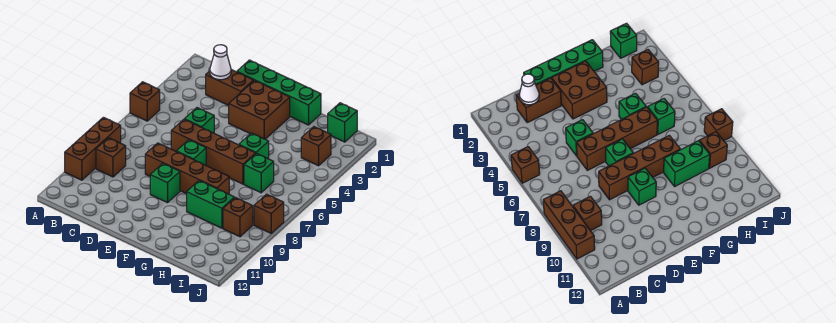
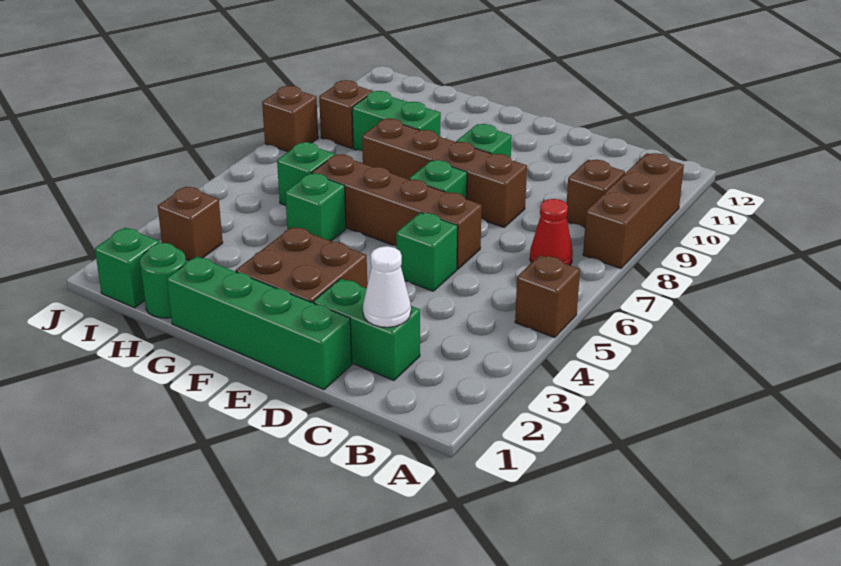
none -> red 1x1 cone [530,199,573,265]
brown 1x2 brick [206,70,253,105] -> green 1x2 brick [313,279,420,381]
none -> green 1x1 round brick [140,243,186,318]

